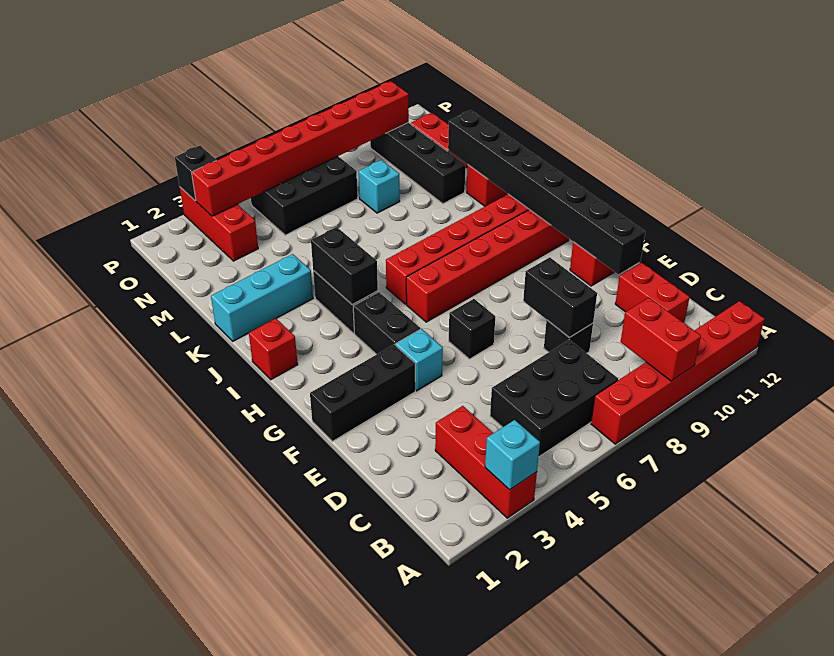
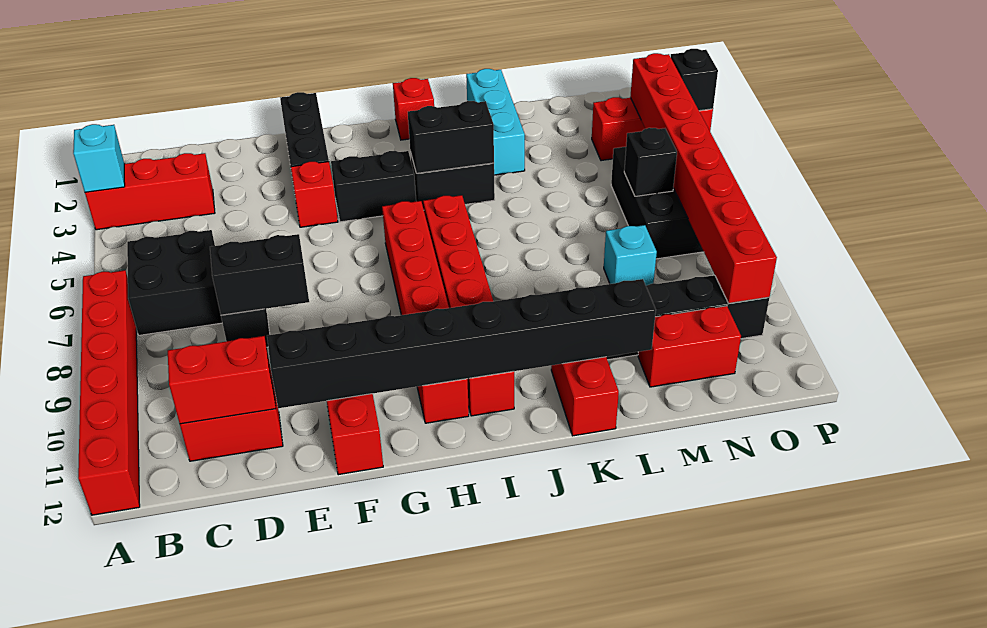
red 1x2 brick [621,298,701,381] -> red 1x2 brick moved to [168,336,276,424]
black 2x3 brick [490,340,618,457] -> black 2x2 brick [127,230,222,335]
cyan 1x1 brick [396,329,443,391] -> red 1x1 brick [291,162,338,227]
black 1x1 brick [449,299,495,359] -> black 1x1 brick moved to [624,128,677,196]

